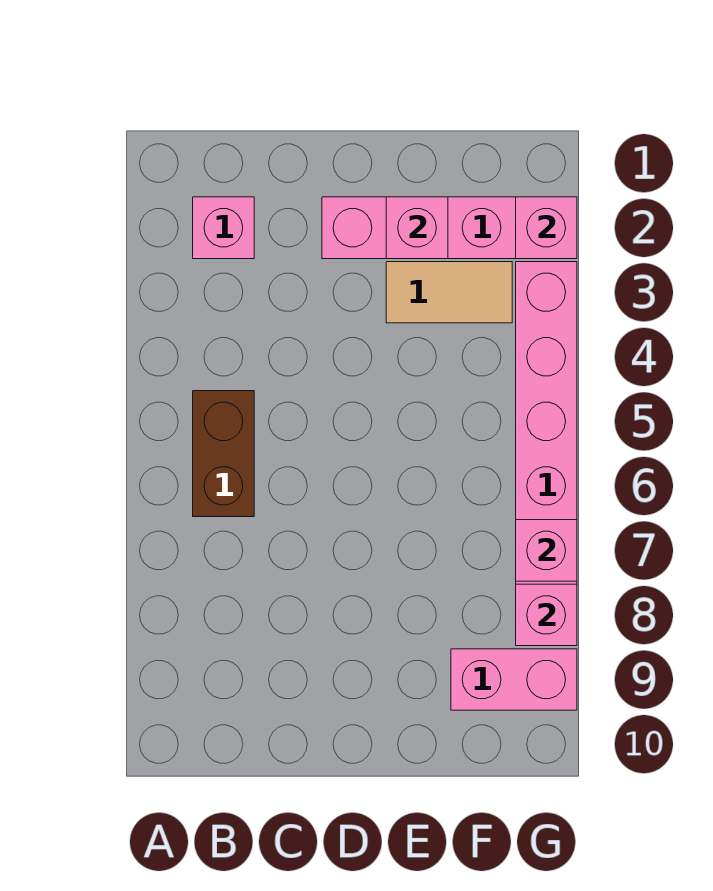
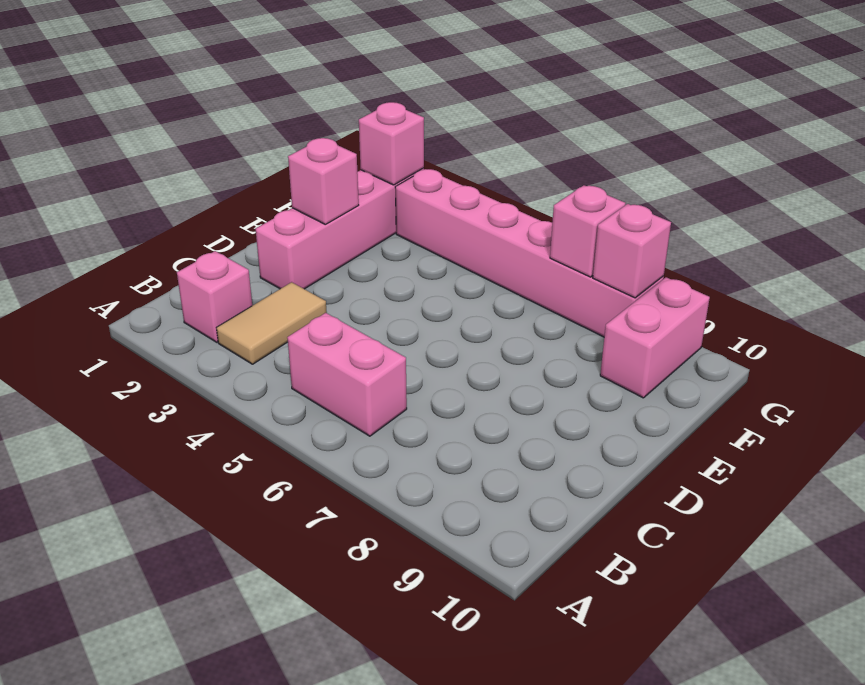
brown 1x2 brick [193,391,254,517] -> pink 1x2 brick [287,313,407,436]
tan 1x2 tile [386,262,512,323] -> tan 1x2 tile moved to [217,282,327,364]

